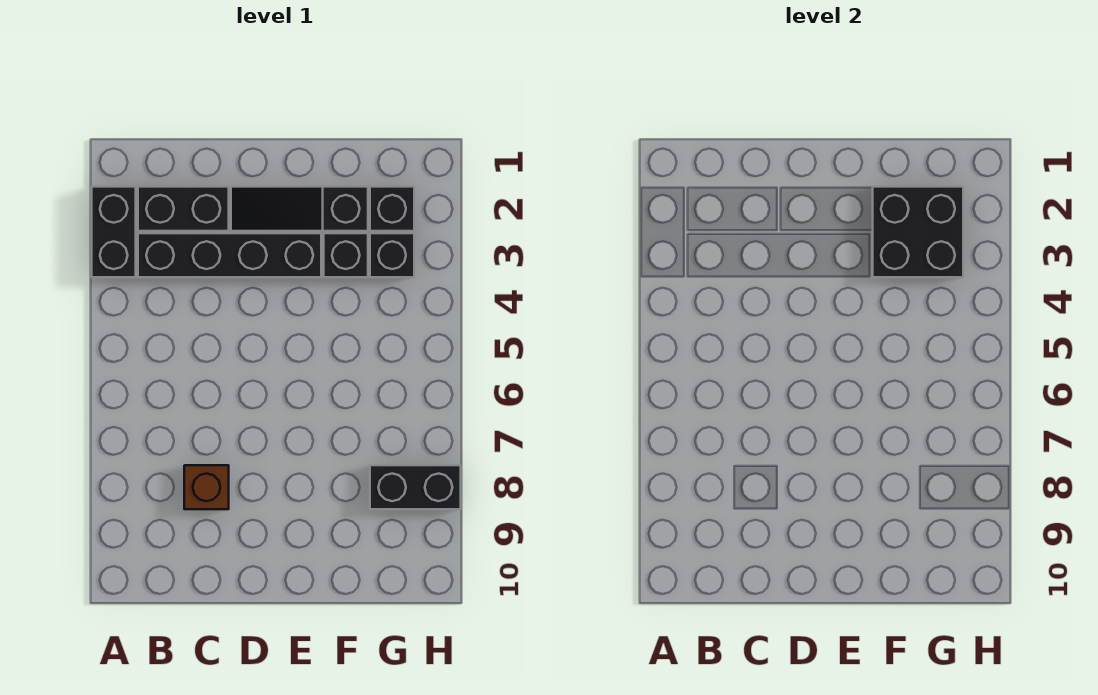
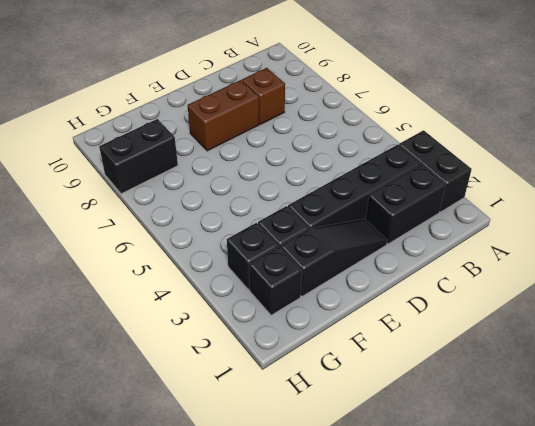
none -> brown 1x2 brick [188,80,259,151]
black 2x2 brick [873,187,963,277] -> none

